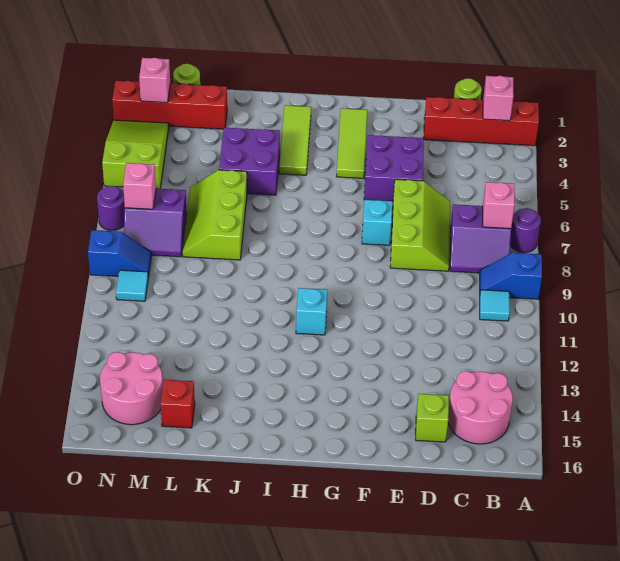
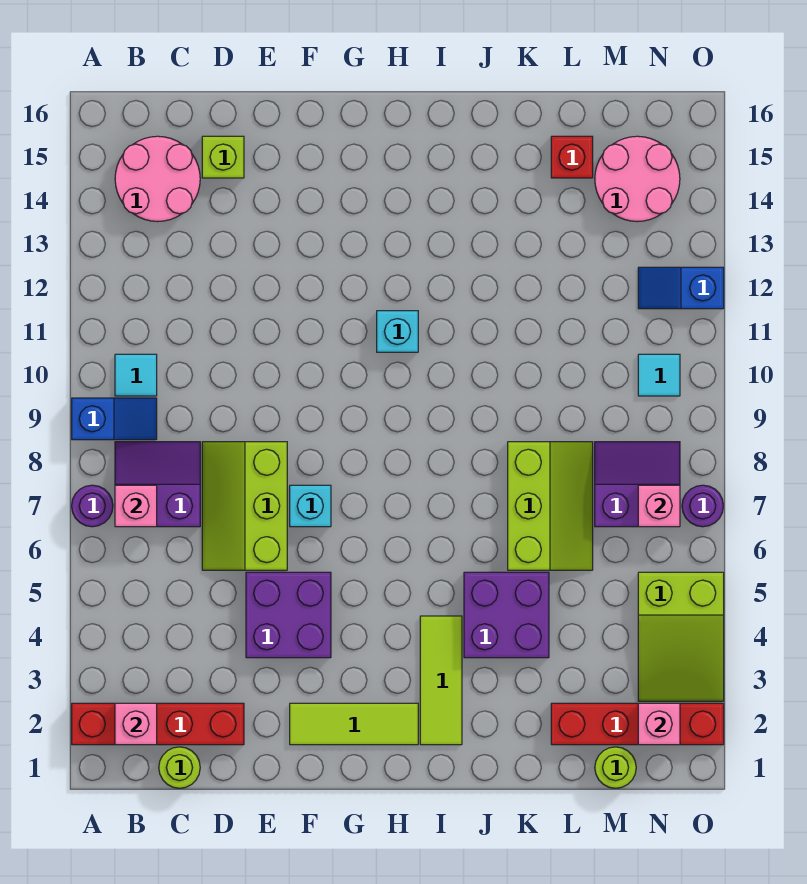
lime 1x3 tile [337,108,367,178] -> lime 1x3 tile turned to [290,703,418,745]
blue 1x2 slope [88,230,151,277] -> blue 1x2 slope moved to [638,267,724,309]

